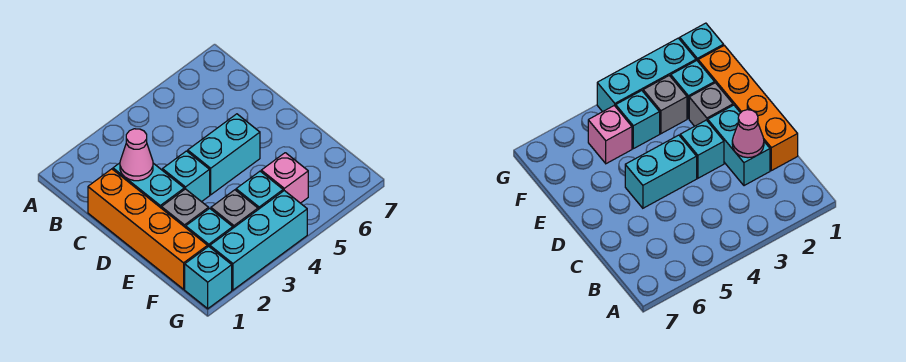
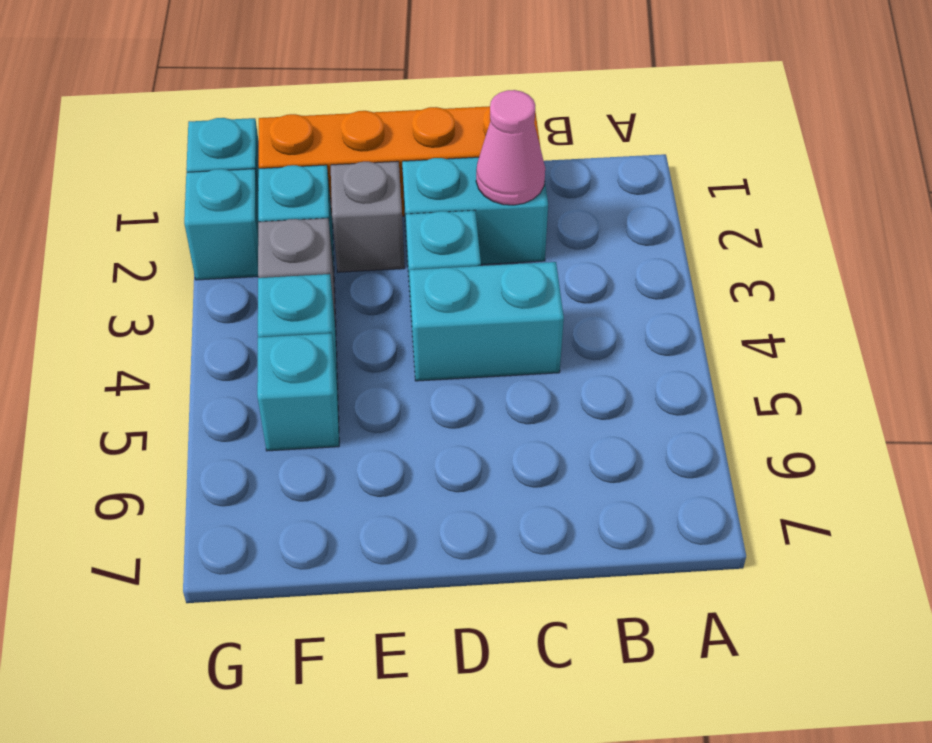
cyan 1x2 brick [188,114,260,195] -> cyan 1x2 brick turned to [409,262,564,381]
pink 1x1 brick [261,153,308,203] -> cyan 1x1 brick [257,333,339,451]
cyan 1x3 brick [210,191,307,290] -> cyan 1x1 brick [184,169,259,280]

